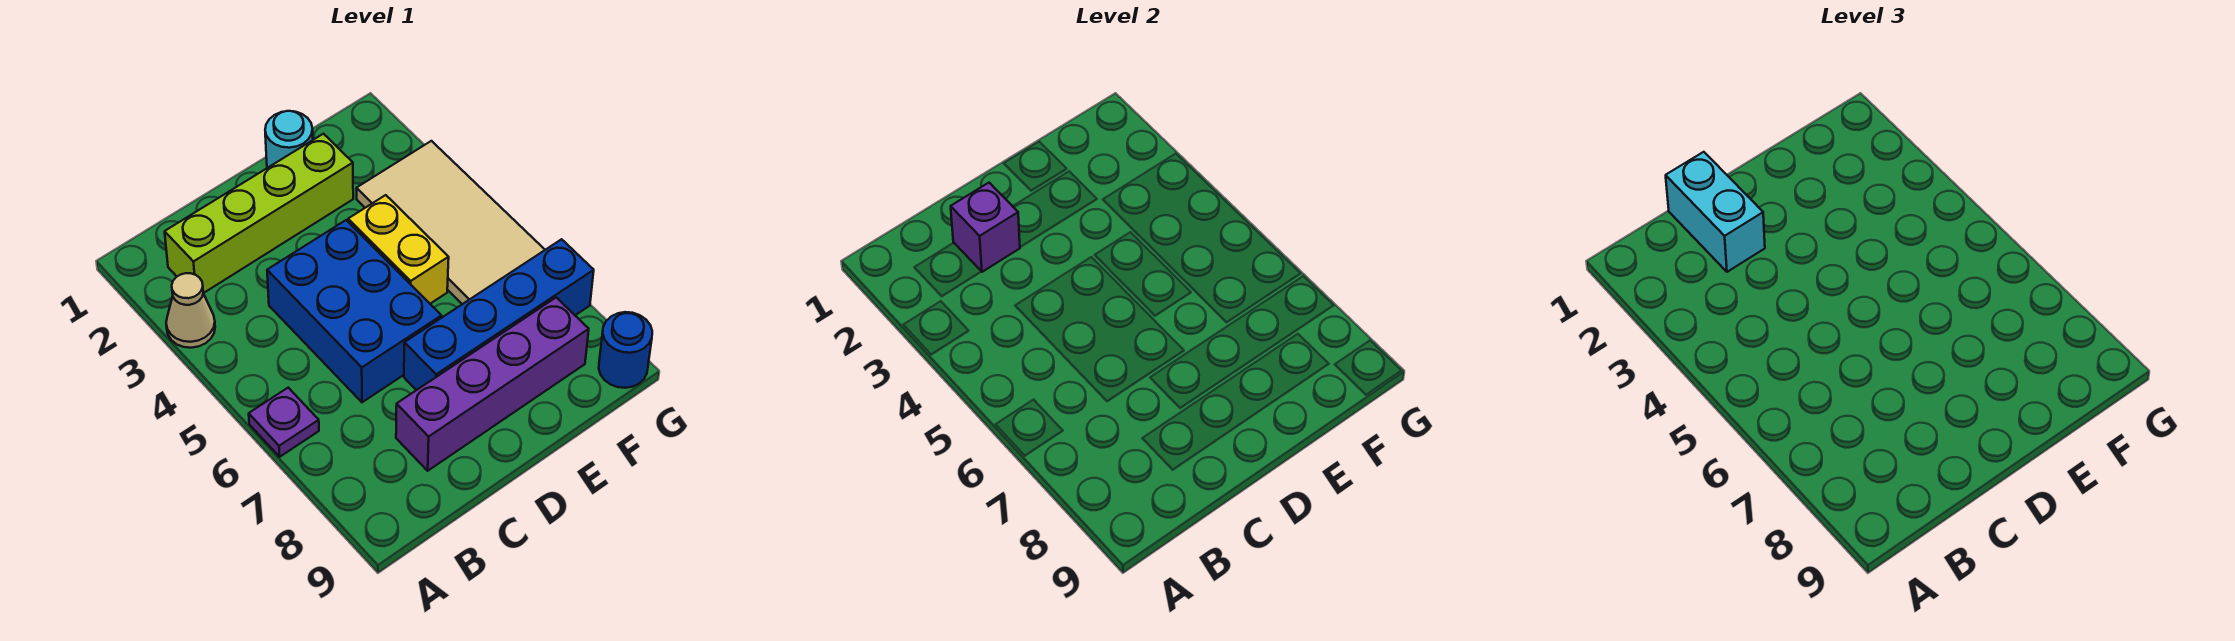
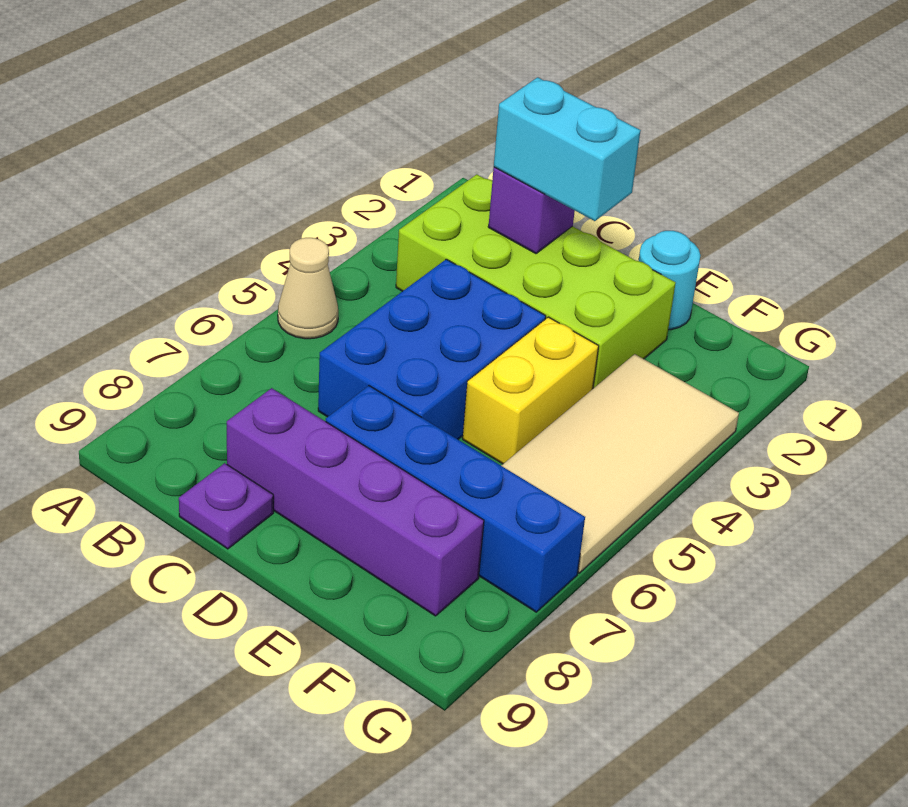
tan 1x1 cone [166,273,215,348] -> tan 1x1 cone moved to [278,238,338,339]
purple 1x1 plate [249,388,319,457] -> purple 1x1 plate moved to [179,463,273,549]
lime 1x4 brick [165,134,353,293] -> lime 2x4 brick [396,174,676,388]
cyan 1x2 brick [1666,152,1765,272] -> cyan 1x2 brick turned to [494,77,641,221]
blue 1x1 round brick [599,312,652,388] -> none

